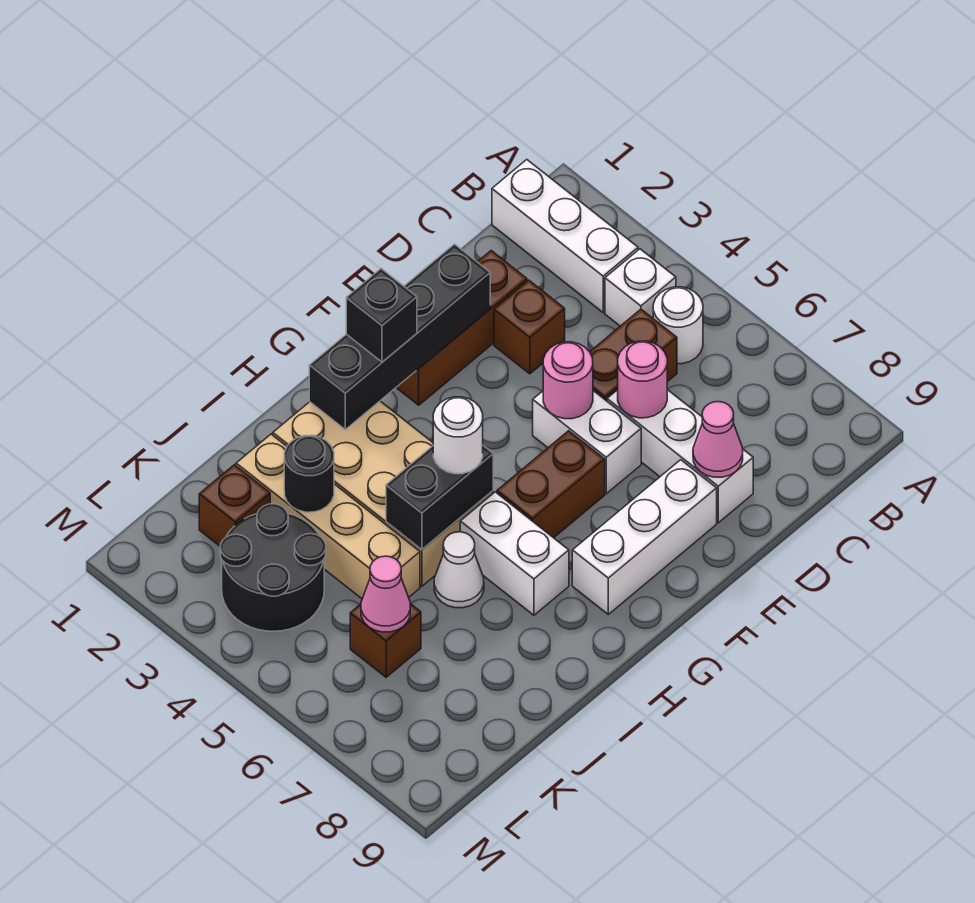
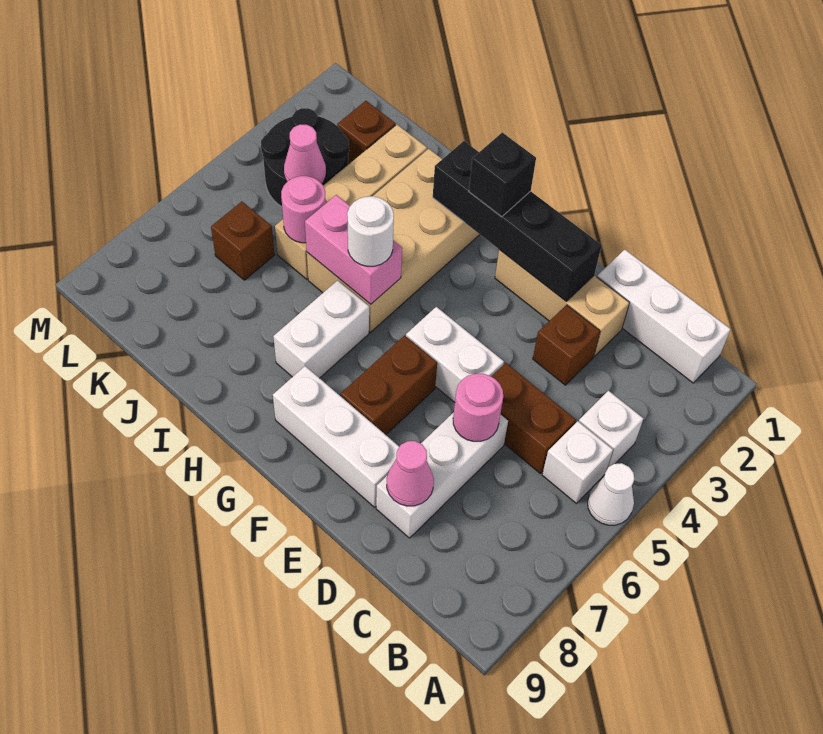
white 1x3 brick [492,160,638,312] -> white 1x3 brick turned to [597,250,730,383]
white 1x1 round brick [653,287,703,364] -> white 1x1 brick [542,421,613,503]
brown 1x3 brick [396,251,527,405] -> tan 1x3 brick [495,250,630,357]
white 1x2 brick [533,391,641,494] -> white 1x2 brick turned to [406,307,504,402]
pink 1x1 round brick [543,342,593,419] -> pink 1x1 round brick moved to [281,176,326,243]
brown 1x2 brick [497,431,605,538] -> brown 1x2 brick turned to [341,336,437,435]
black 1x2 brick [386,446,493,550] -> pink 1x2 brick [305,195,402,304]
white 1x1 cone [434,532,484,608] -> white 1x1 cone moved to [588,463,634,525]
black 1x1 round brick [284,435,334,512] -> none
pink 1x1 cone [361,556,410,632] -> pink 1x1 cone moved to [284,125,326,184]

